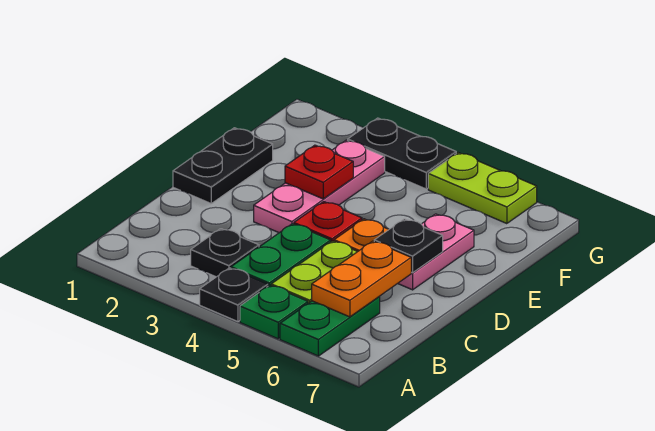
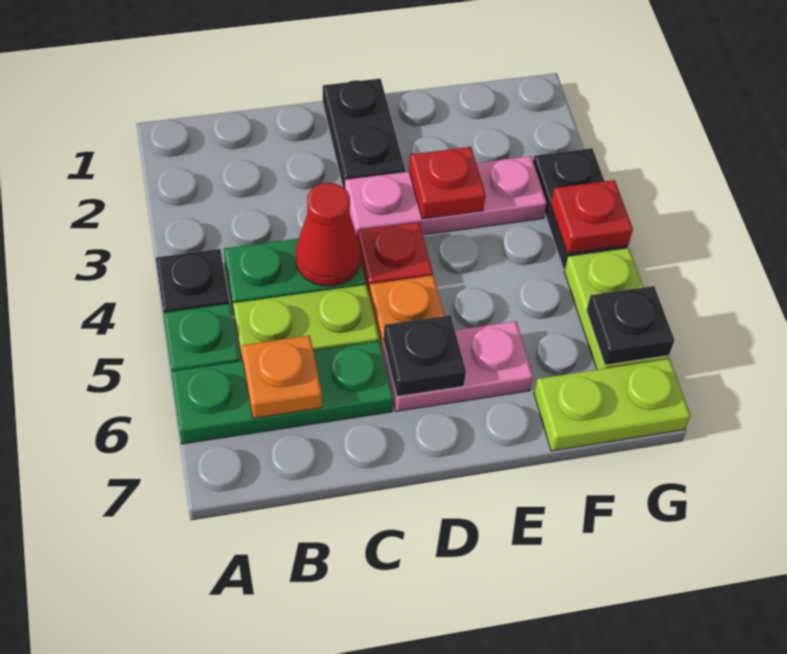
green 1x2 plate [280,296,380,356] -> green 1x3 plate [171,341,393,444]
black 1x1 plate [191,229,259,277] -> black 1x1 plate moved to [586,286,674,365]
orange 1x2 plate [312,241,411,317] -> orange 1x1 plate [242,335,322,418]
none -> red 1x1 cone [296,183,361,286]
black 1x2 plate [173,128,273,203] -> black 1x2 plate turned to [323,79,405,189]
none -> lime 1x2 plate [534,359,691,451]
none -> red 1x1 plate [551,180,633,253]

